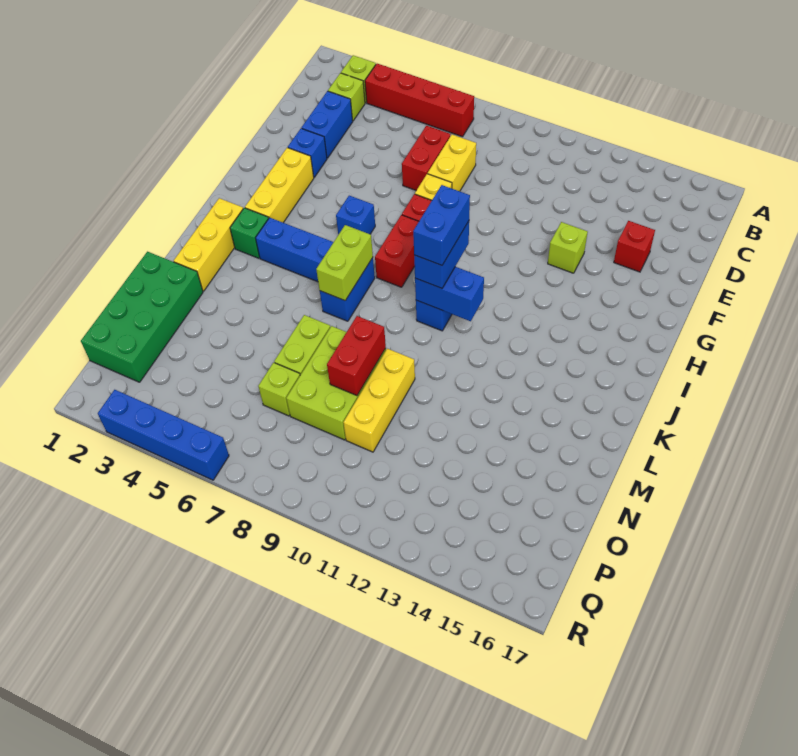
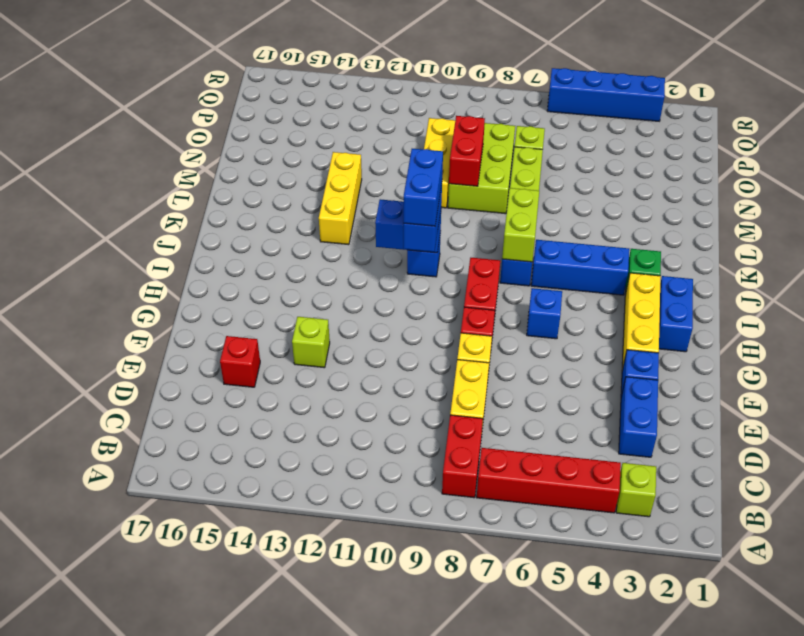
lime 1x1 brick [328,73,365,121] -> none
red 1x2 brick [402,126,451,190] -> red 1x2 brick moved to [442,415,483,498]
none -> blue 1x2 brick [659,276,693,352]
yellow 1x3 brick [174,198,243,291] -> yellow 1x3 brick moved to [319,152,362,245]
green 2x4 brick [81,252,203,382] -> none

